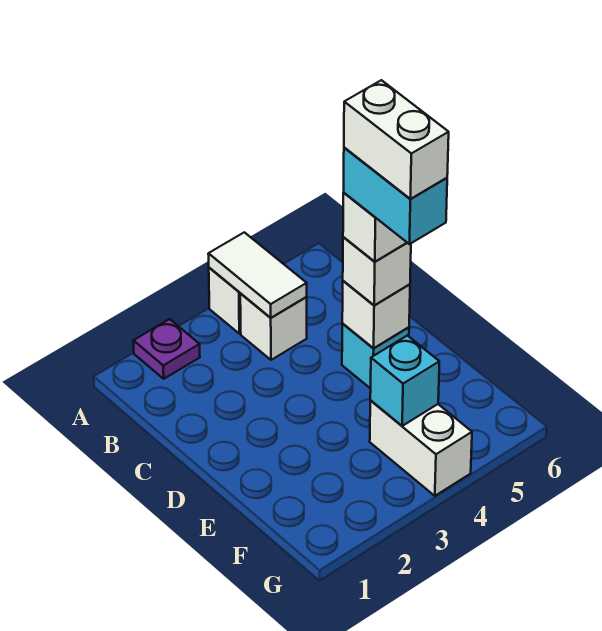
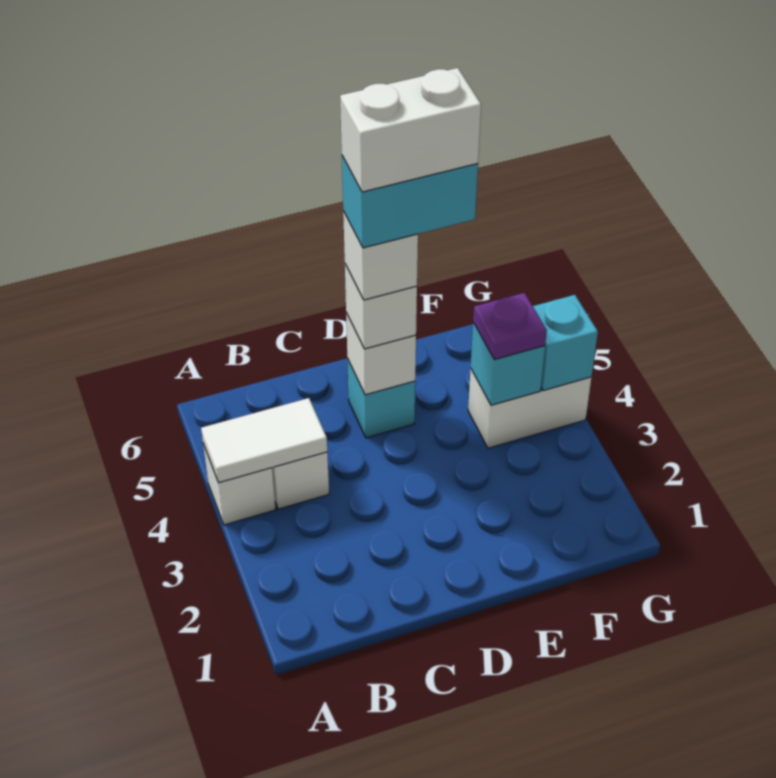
purple 1x1 plate [133,319,200,379] -> purple 1x1 plate moved to [473,293,547,359]
none -> cyan 1x1 brick [533,295,598,390]

